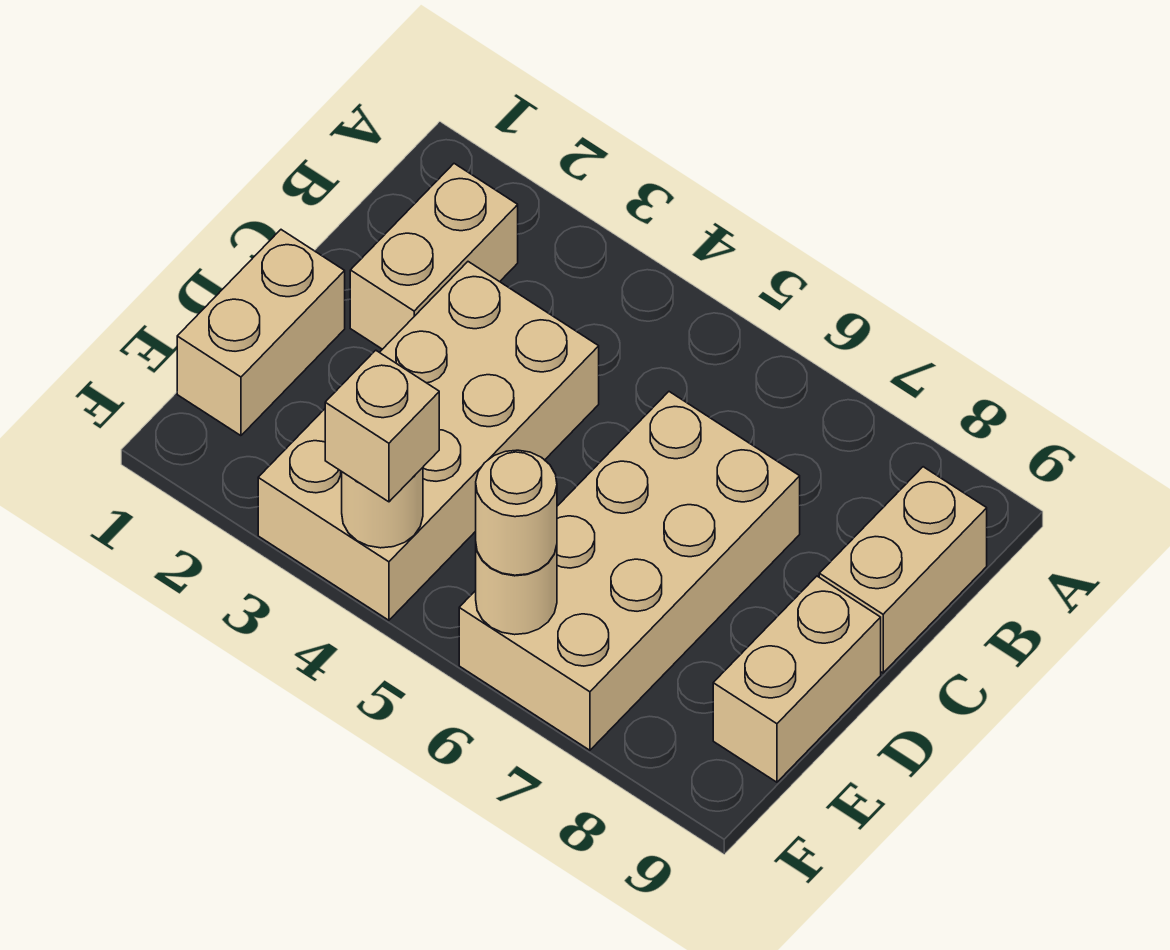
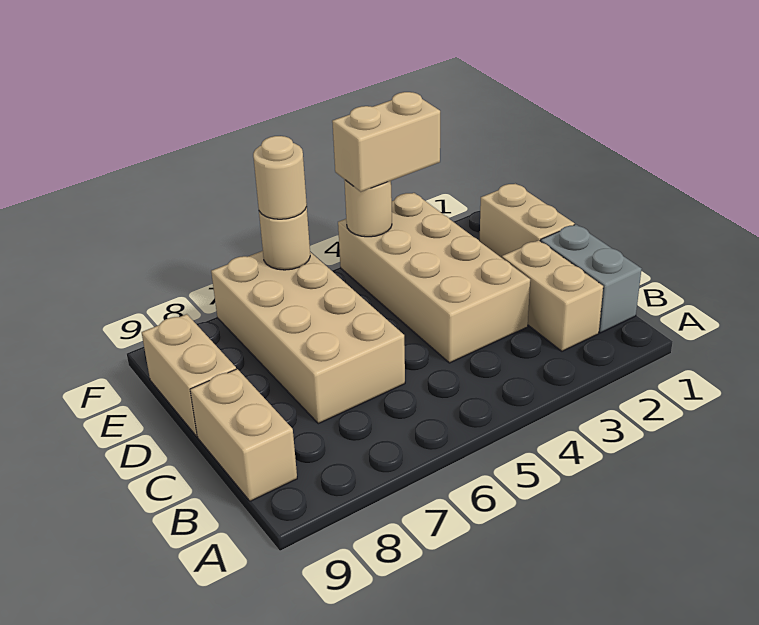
none -> grey 1x2 brick [540,225,641,333]
tan 1x1 brick [325,350,439,502] -> tan 1x2 brick [332,92,440,192]

